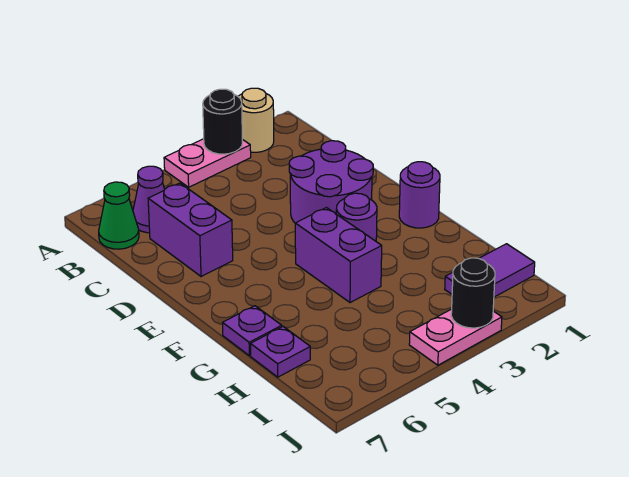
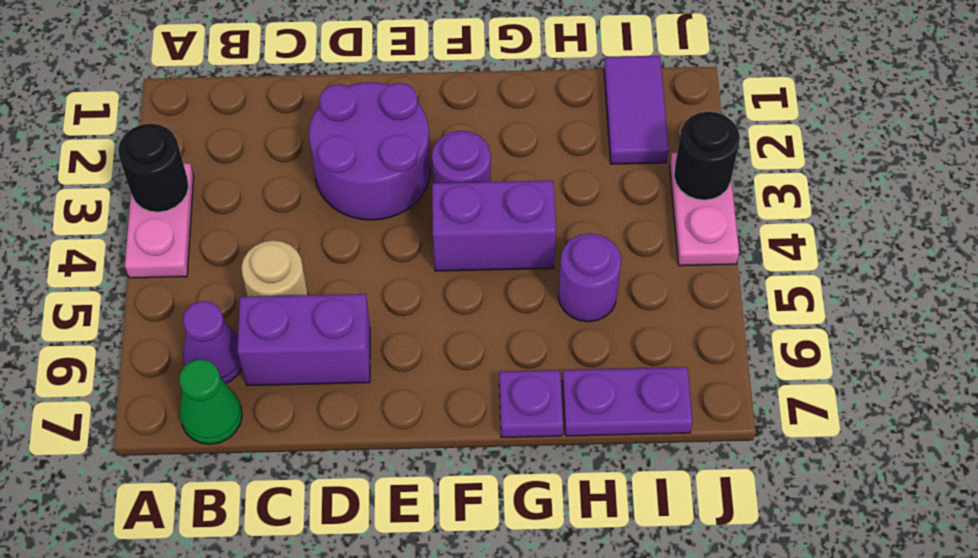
tan 1x1 round brick [238,88,274,152] -> tan 1x1 round brick moved to [241,241,308,297]
purple 1x1 round brick [399,162,440,228] -> purple 1x1 round brick moved to [558,234,621,322]
purple 1x1 plate [251,327,310,377] -> purple 1x2 plate [562,367,693,436]

